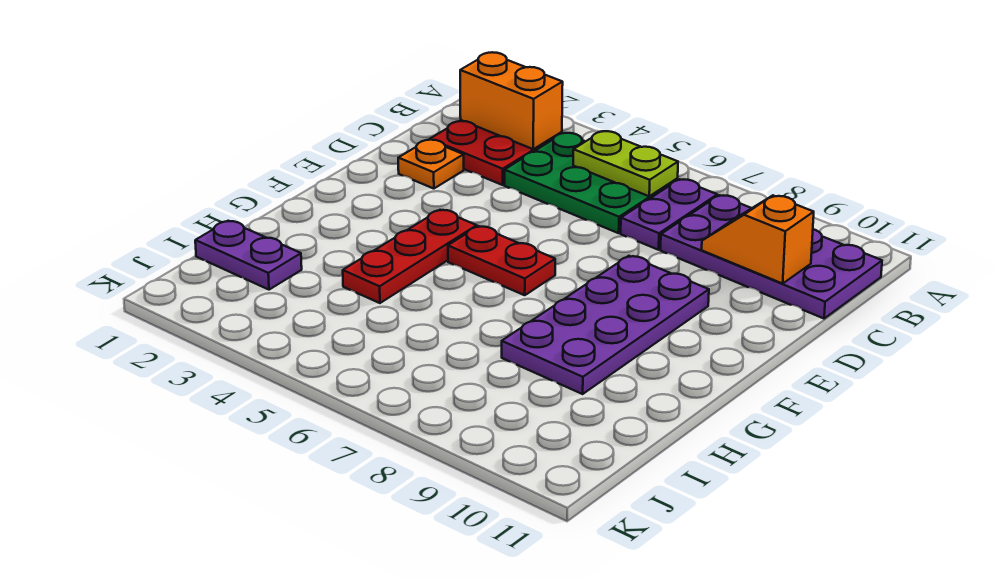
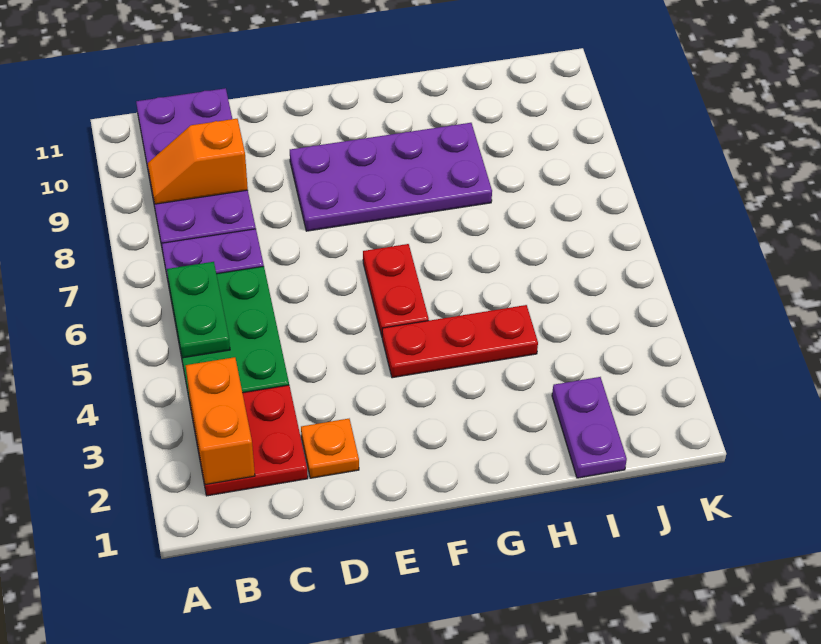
lime 1x2 plate [573,131,678,196] -> green 1x2 plate [167,262,230,358]
orange 1x2 slope [702,195,814,284] -> orange 1x2 slope turned to [148,119,248,204]

